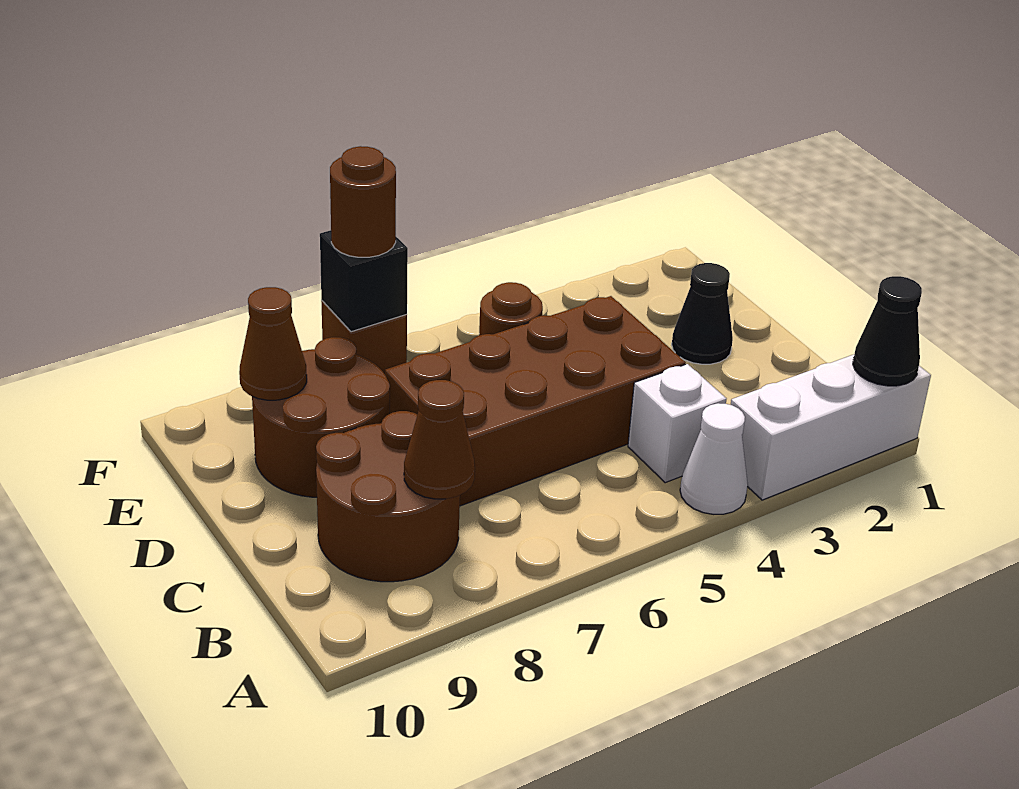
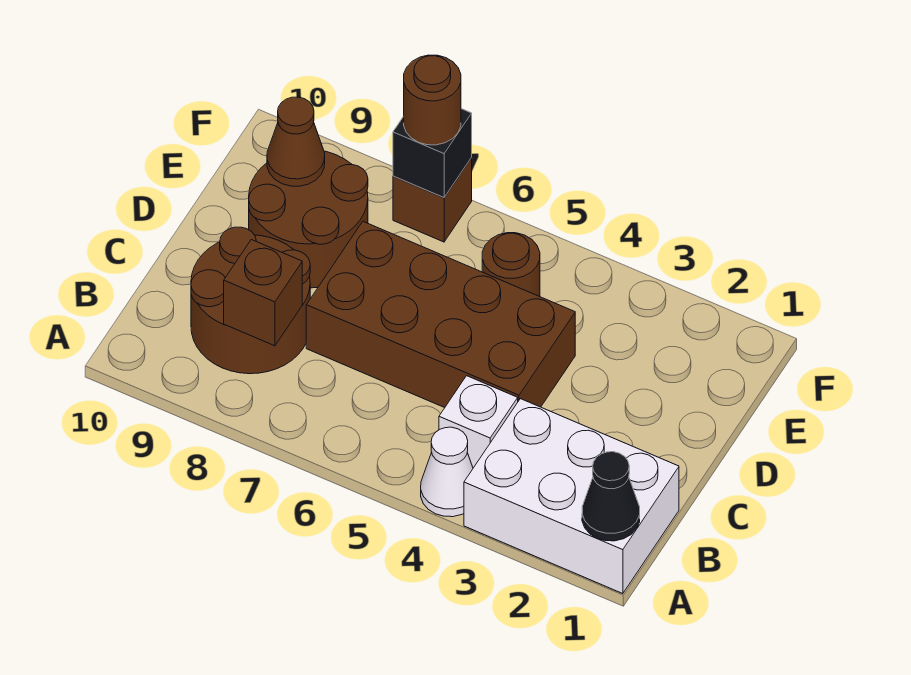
white 1x3 brick [731,354,931,500] -> white 2x3 brick [464,399,679,594]
brown 1x1 cone [404,380,475,499] -> brown 1x1 brick [224,240,302,346]
black 1x1 cone [672,263,733,364] -> none

